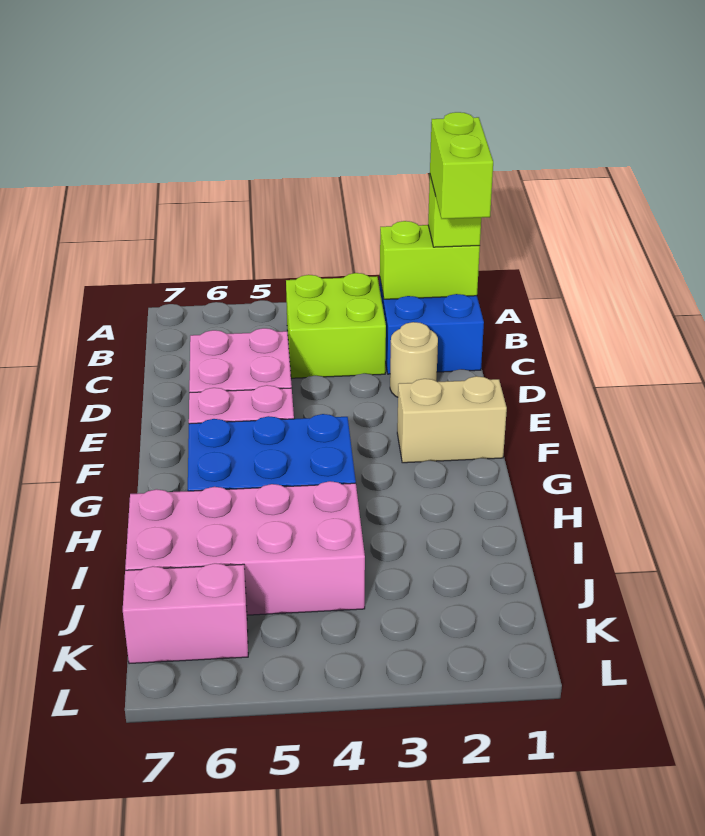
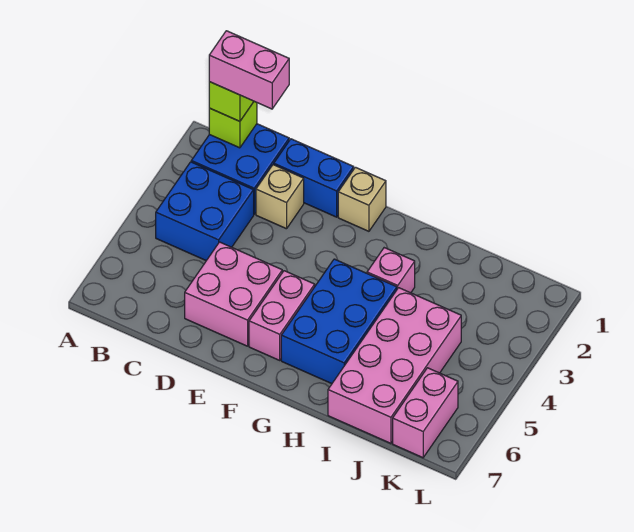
lime 1x2 brick [380,221,480,299] -> lime 1x1 brick [209,101,257,148]
lime 1x2 brick [430,112,493,219] -> pink 1x2 brick [209,31,289,109]
lime 2x2 brick [286,273,386,378] -> blue 2x2 brick [156,162,254,261]
none -> blue 1x2 brick [274,139,354,217]
tan 1x1 round brick [390,322,438,397] -> tan 1x1 brick [256,165,304,229]
tan 1x2 brick [397,376,507,463] -> tan 1x1 brick [338,167,386,231]
none -> pink 1x1 brick [367,248,415,293]

